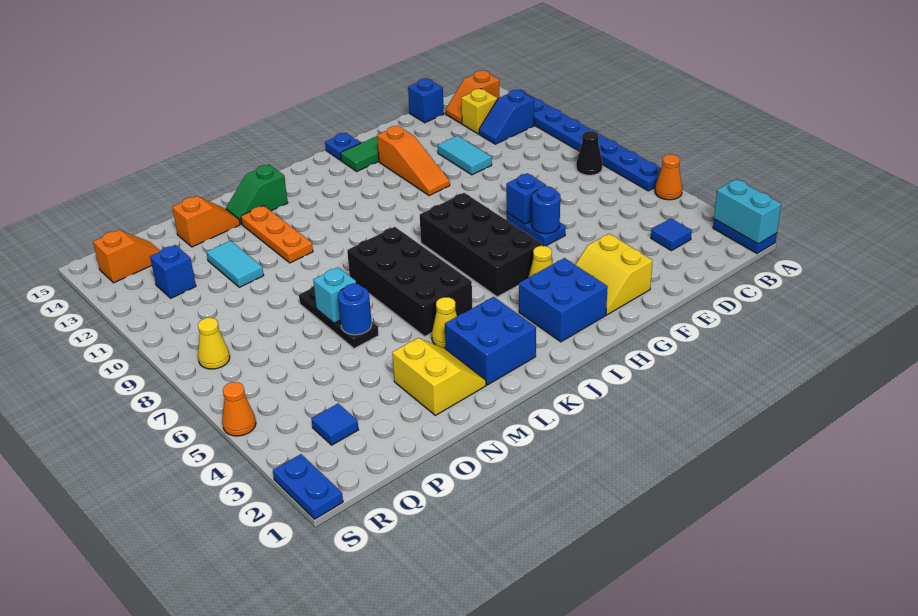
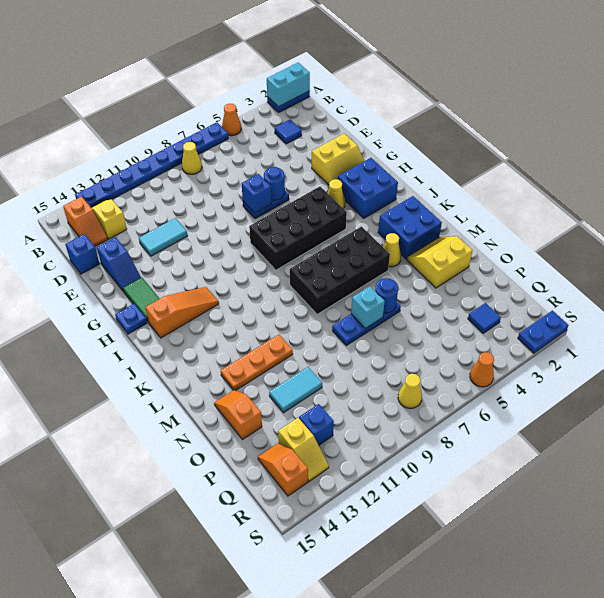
black 1x1 cone [576,131,602,175] -> yellow 1x1 cone [182,142,202,174]
blue 1x2 slope [479,90,534,144] -> blue 1x2 slope moved to [97,237,141,292]
orange 1x3 slope [377,126,450,196] -> orange 1x3 slope moved to [145,287,219,338]
green 1x2 slope [226,164,288,224] -> none
black 1x3 plate [299,286,379,349] -> blue 1x3 plate [332,302,401,346]
none -> yellow 1x2 slope [278,418,329,481]

